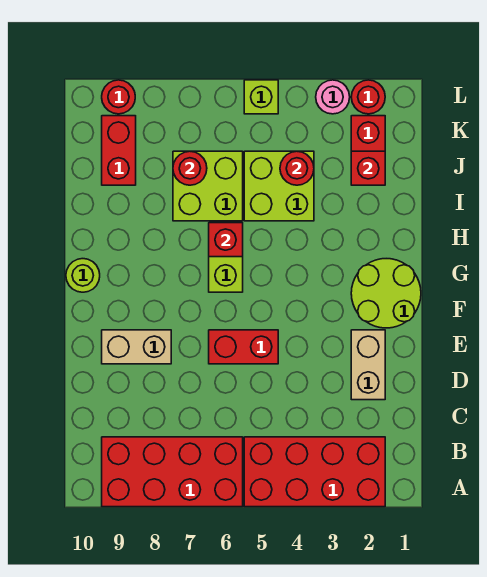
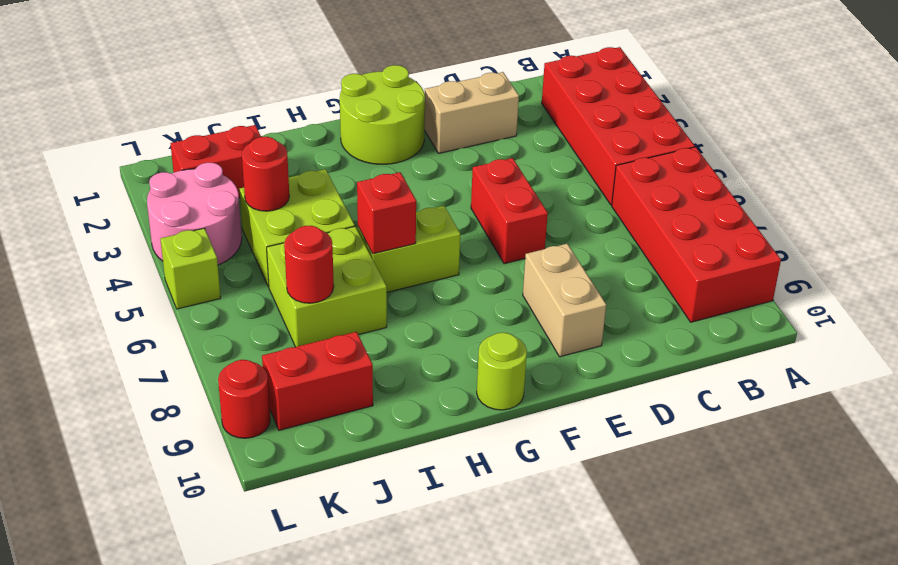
red 1x1 brick [351,151,385,185] -> none
red 1x1 round brick [351,80,385,114] -> none
pink 1x1 round brick [316,80,350,114] -> pink 2x2 round brick [147,163,242,265]

